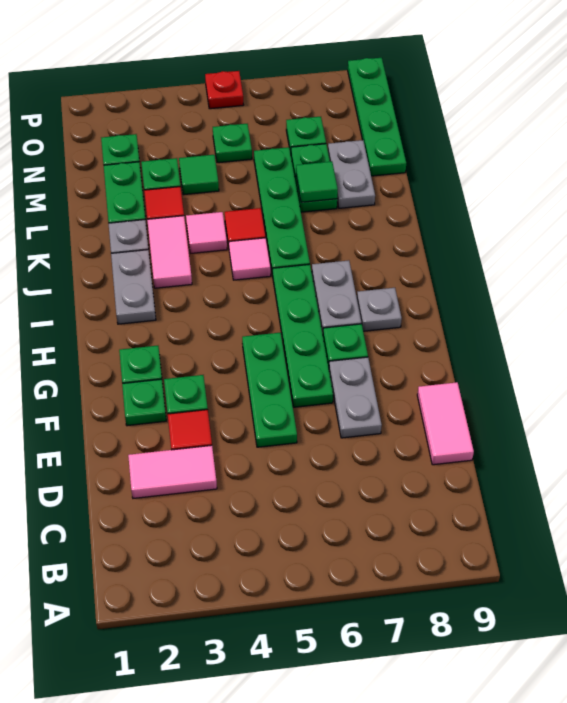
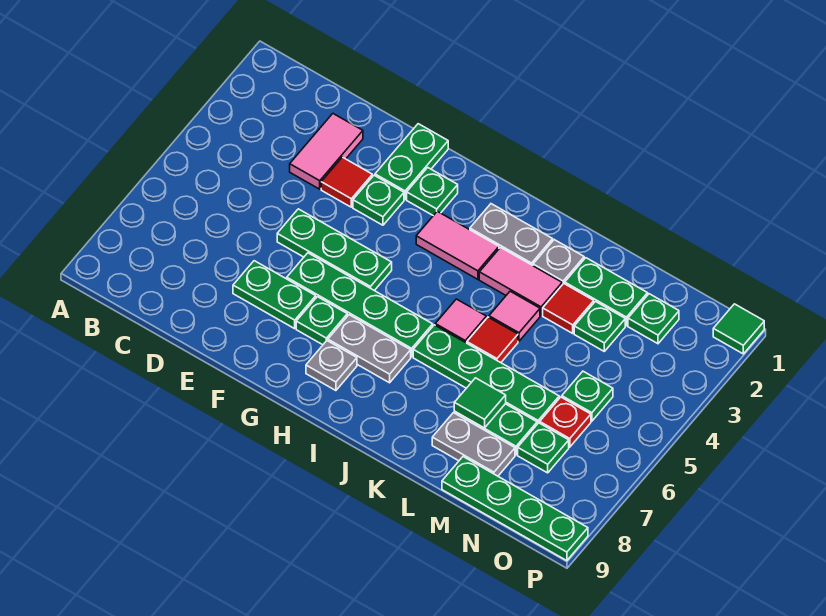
pink 1x2 tile [417,382,474,465] -> pink 1x2 tile moved to [416,211,499,279]
grey 1x2 plate [329,357,382,438] -> green 1x2 plate [233,261,316,329]
green 1x1 plate [122,379,166,426] -> green 1x2 plate [375,124,448,199]
green 1x1 tile [179,155,219,195] -> green 1x1 tile moved to [713,304,764,354]
red 1x1 plate [205,71,243,109] -> red 1x1 plate moved to [540,397,591,447]

